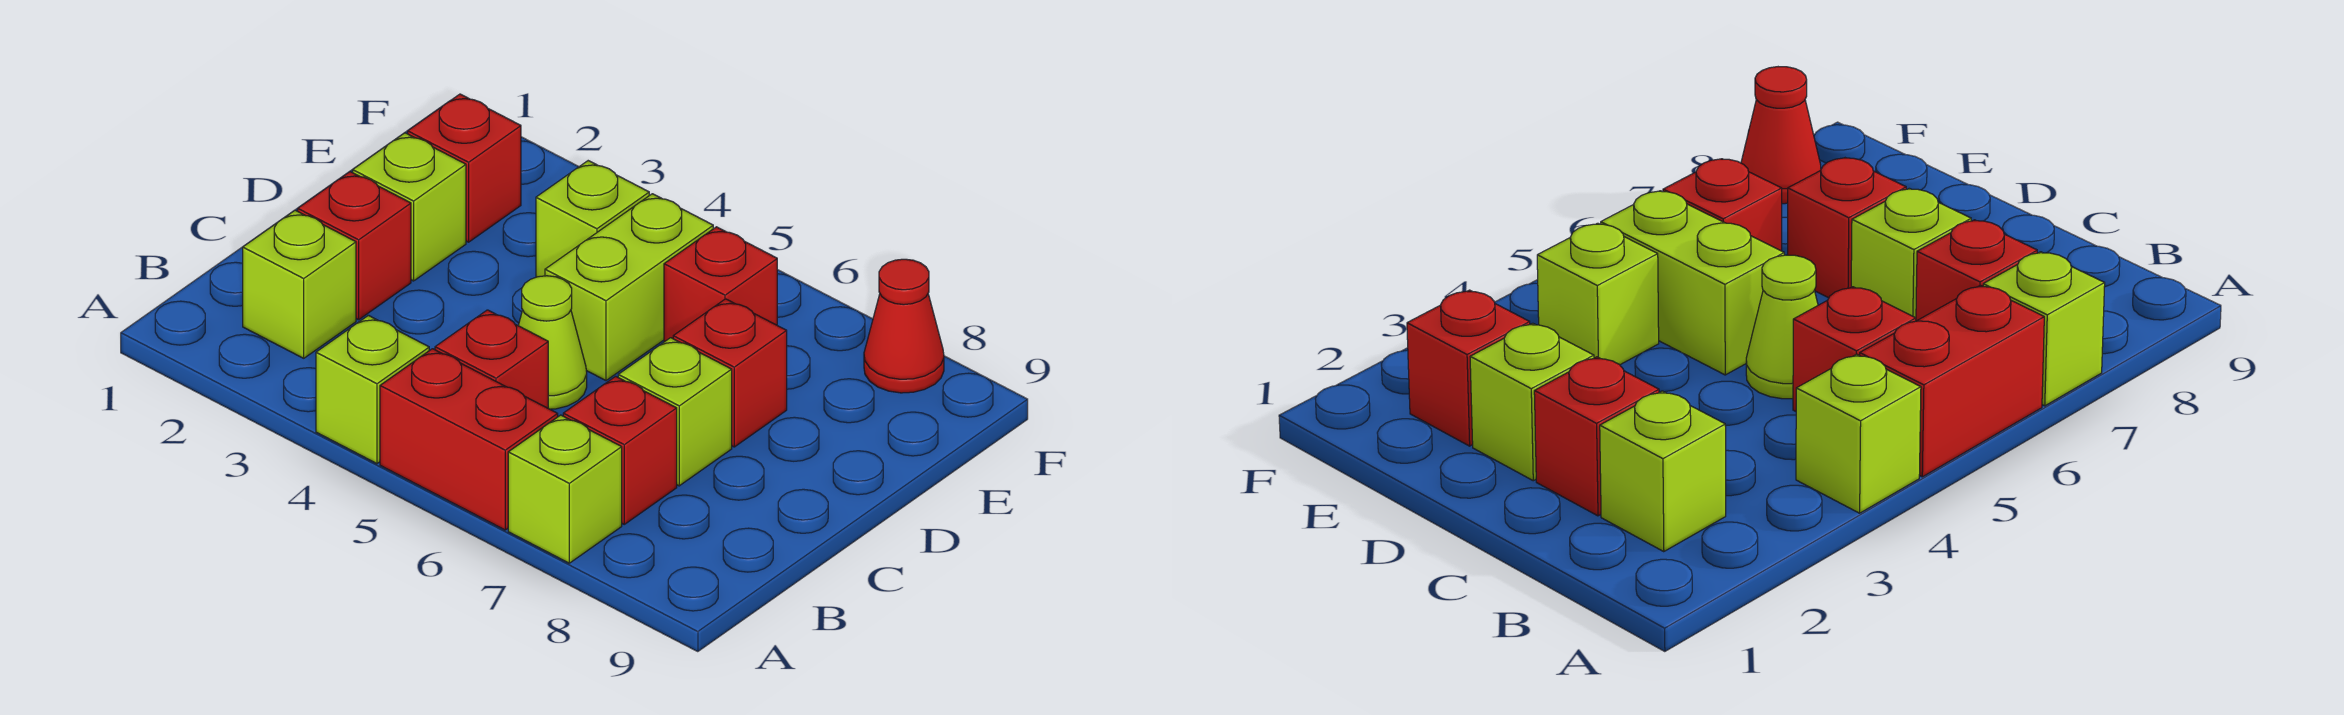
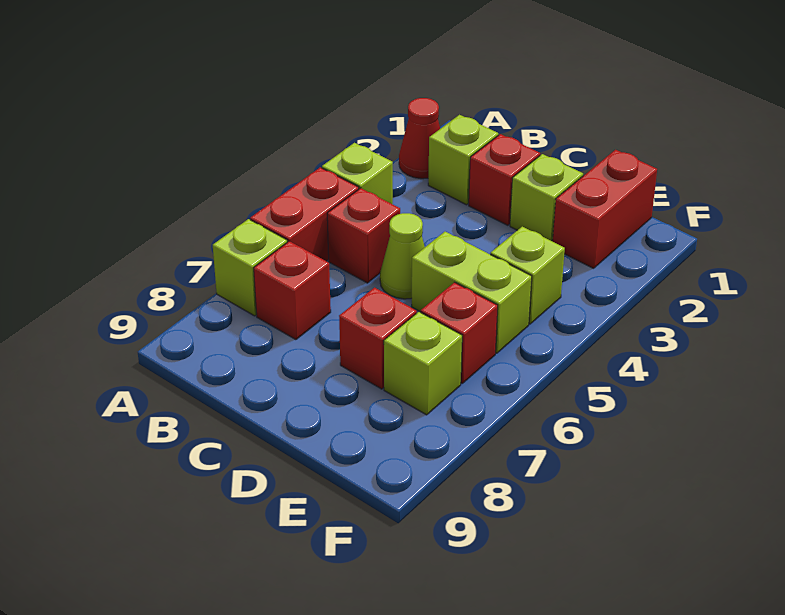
lime 1x1 brick [618,338,732,486] -> lime 1x1 brick moved to [384,312,462,415]
red 1x1 brick [408,94,521,242] -> red 1x2 brick [553,150,657,268]
red 1x1 cone [864,259,944,393] -> red 1x1 cone moved to [399,98,440,179]

